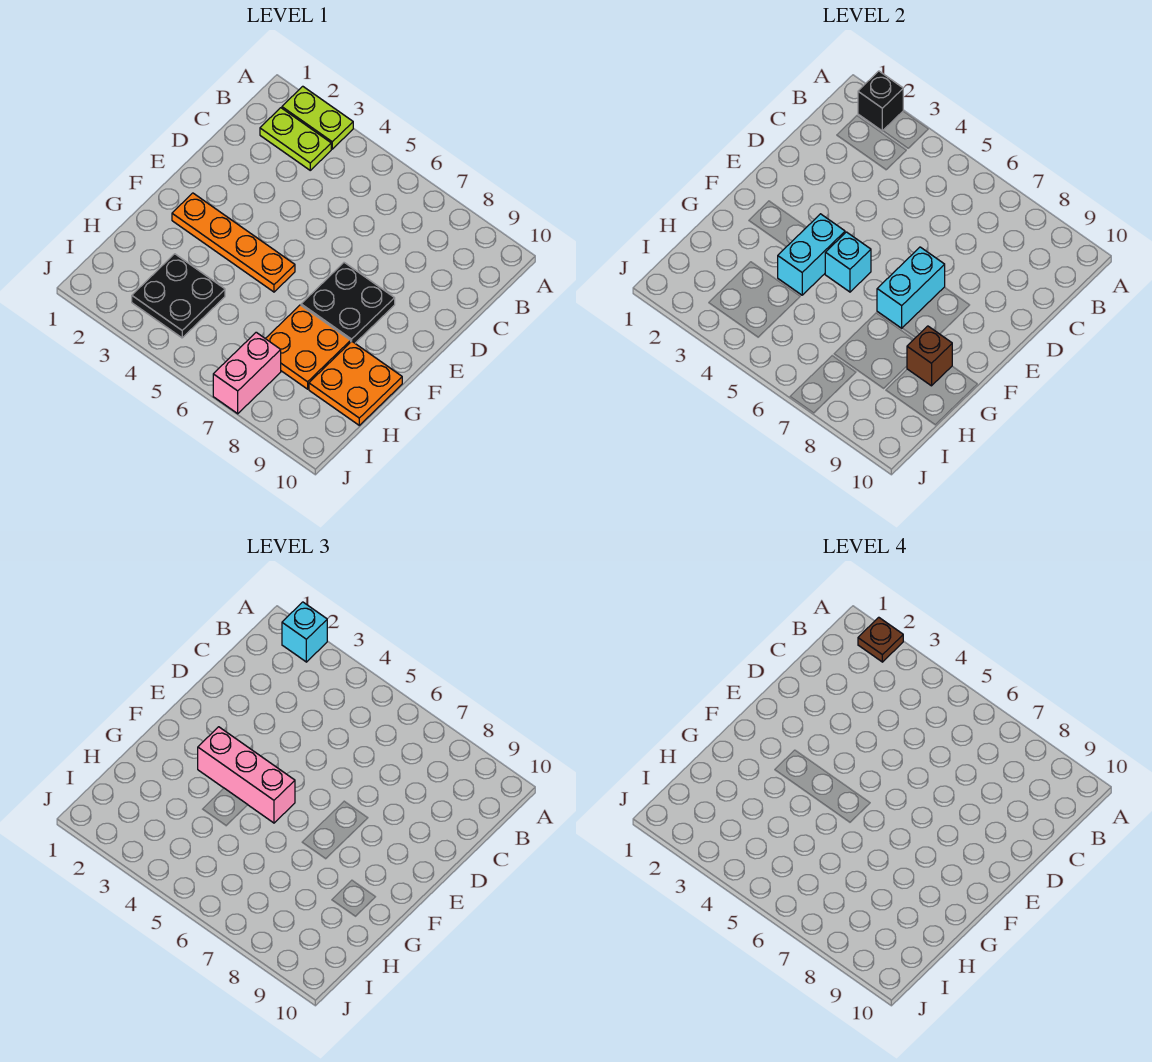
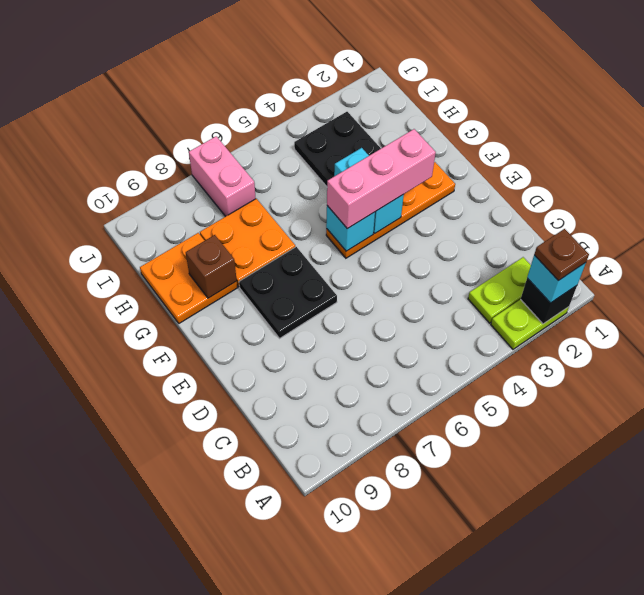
cyan 1x2 brick [877,247,945,328] -> none

